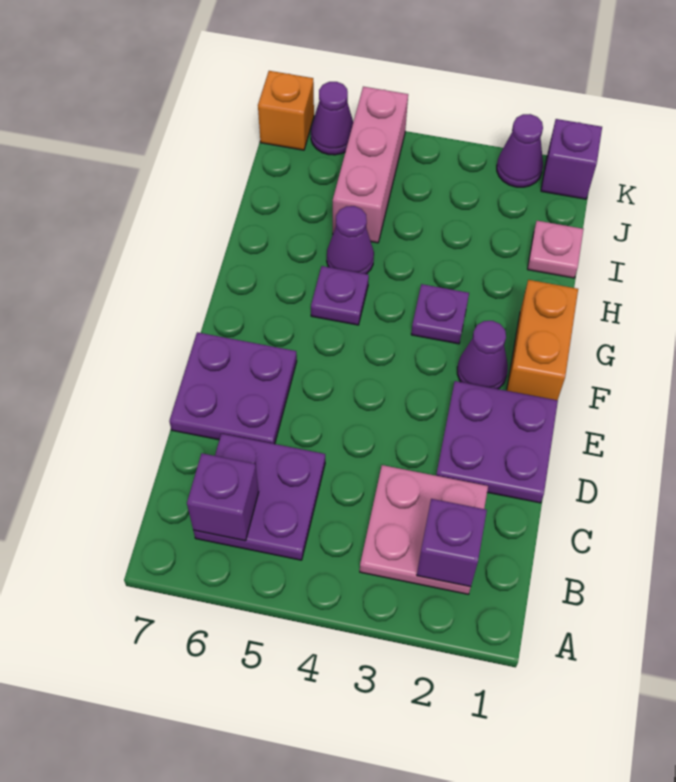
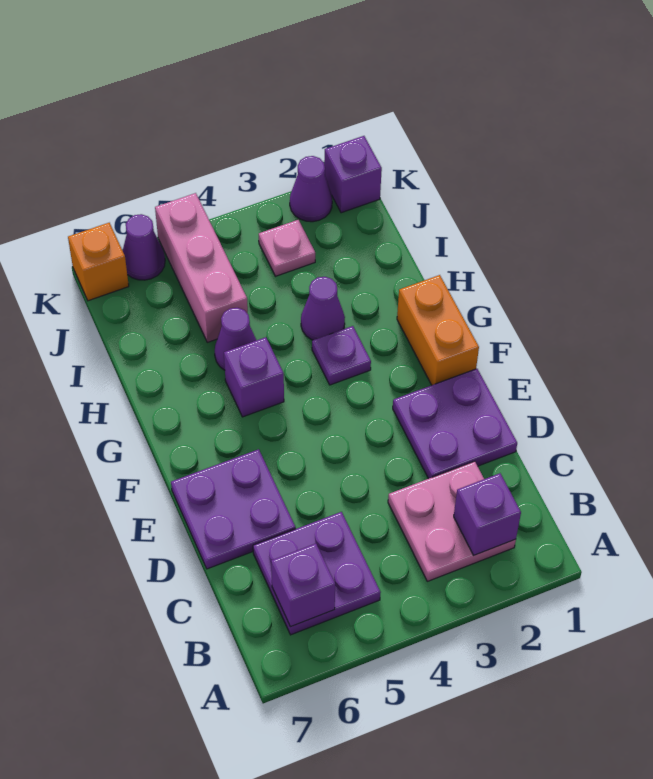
purple 1x1 cone [457,321,508,389] -> purple 1x1 cone moved to [301,277,345,340]
purple 1x1 plate [311,266,369,325] -> purple 1x1 brick [224,337,284,417]
pink 1x1 plate [528,221,584,278] -> pink 1x1 plate moved to [259,220,315,276]

